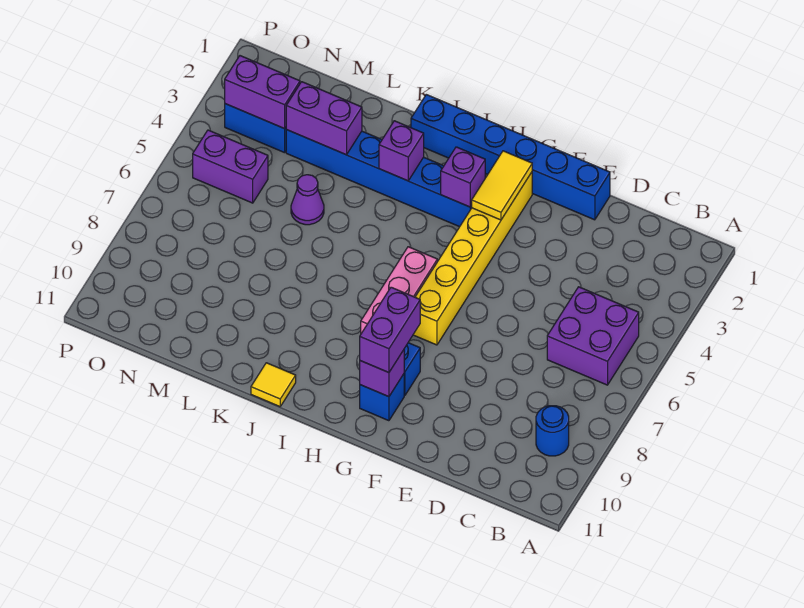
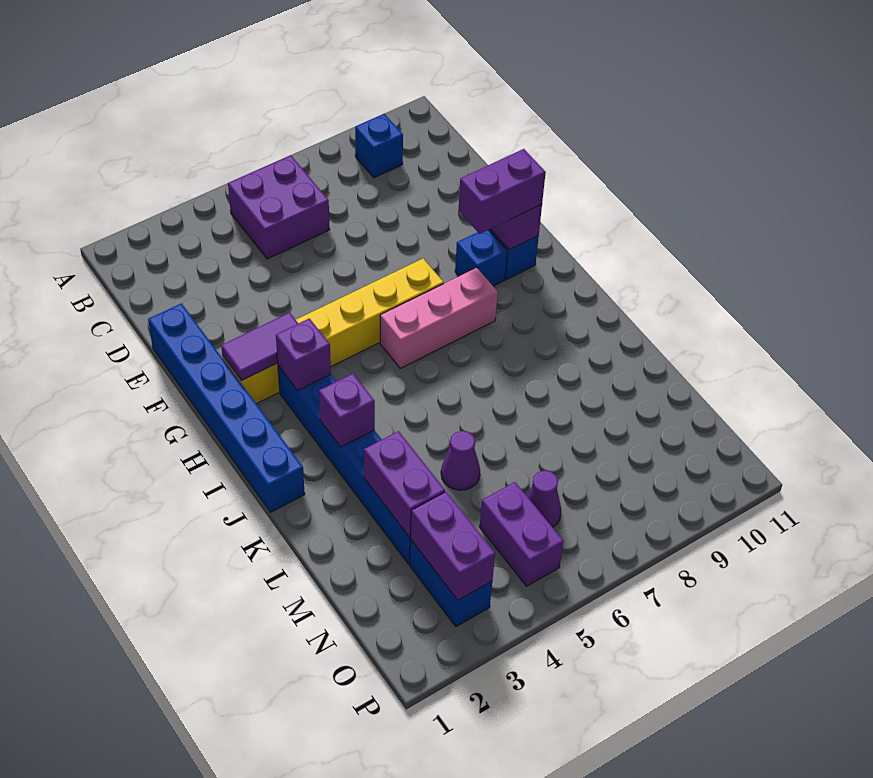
blue 1x1 round brick [536,406,569,456] -> blue 1x1 brick [355,114,403,178]
yellow 1x2 tile [472,151,532,220] -> purple 1x2 tile [221,312,298,380]
yellow 1x1 tile [251,363,296,407] -> none
none -> purple 1x1 cone [527,471,561,527]

